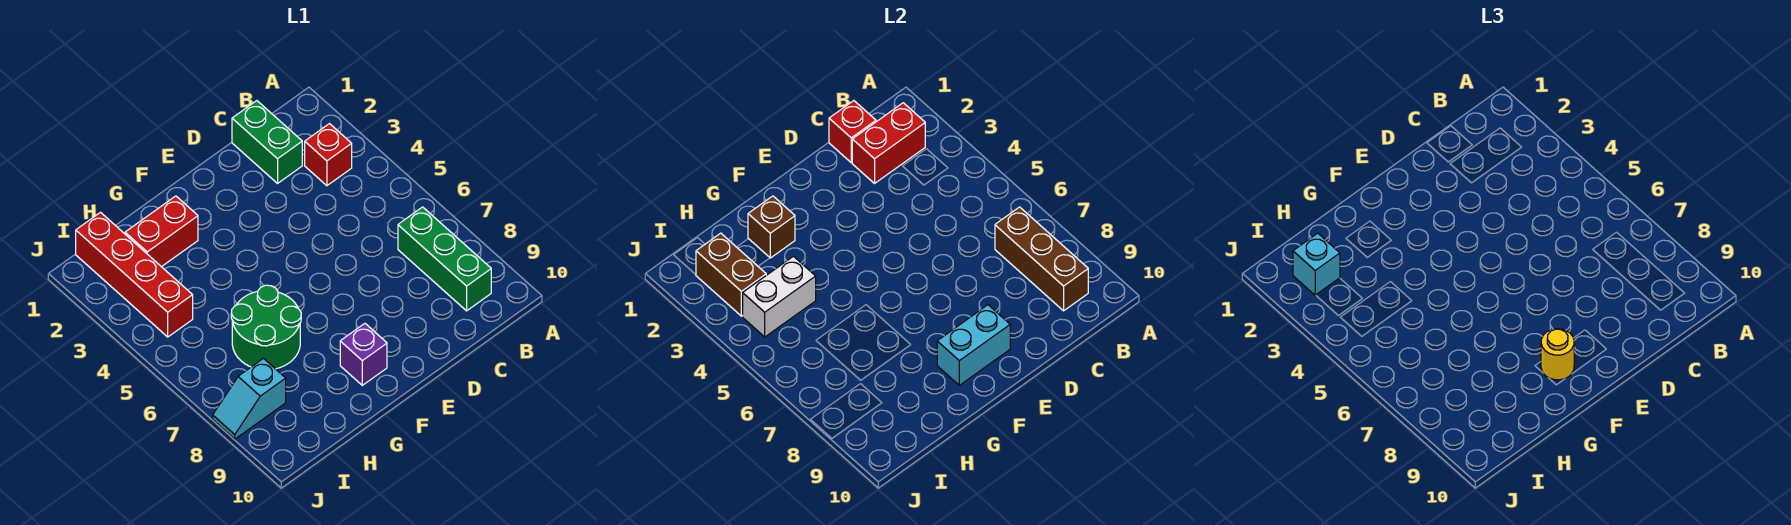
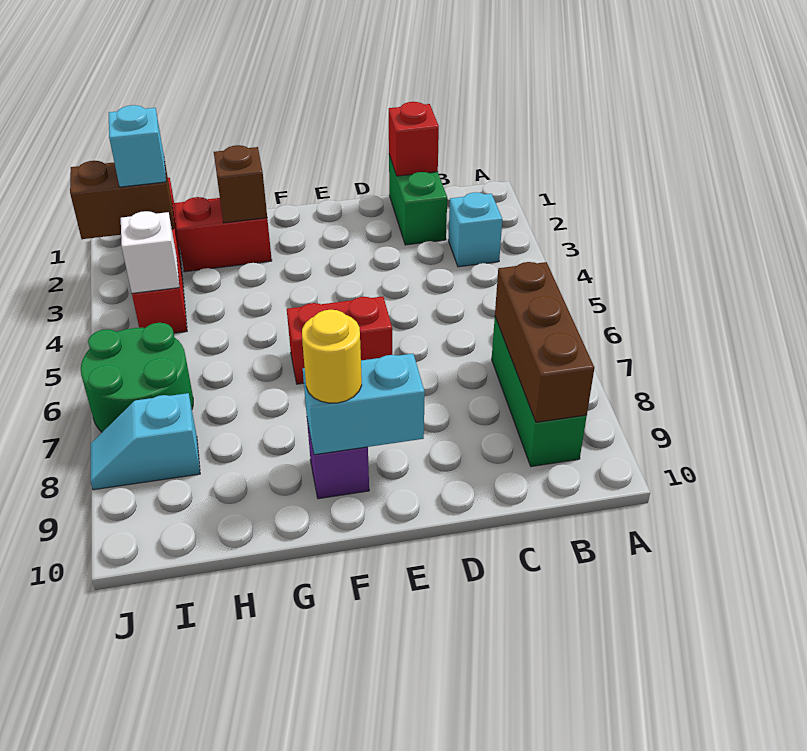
red 1x2 brick [852,103,925,183] -> red 1x2 brick moved to [287,296,392,384]
red 1x1 brick [305,124,352,186] -> cyan 1x1 brick [448,192,502,267]
green 2x2 round brick [231,285,301,369] -> green 2x2 round brick moved to [81,323,193,432]
white 1x2 brick [742,256,816,337] -> white 1x1 brick [121,211,179,293]
brown 1x2 brick [696,233,766,316] -> brown 1x2 brick turned to [70,159,174,239]

